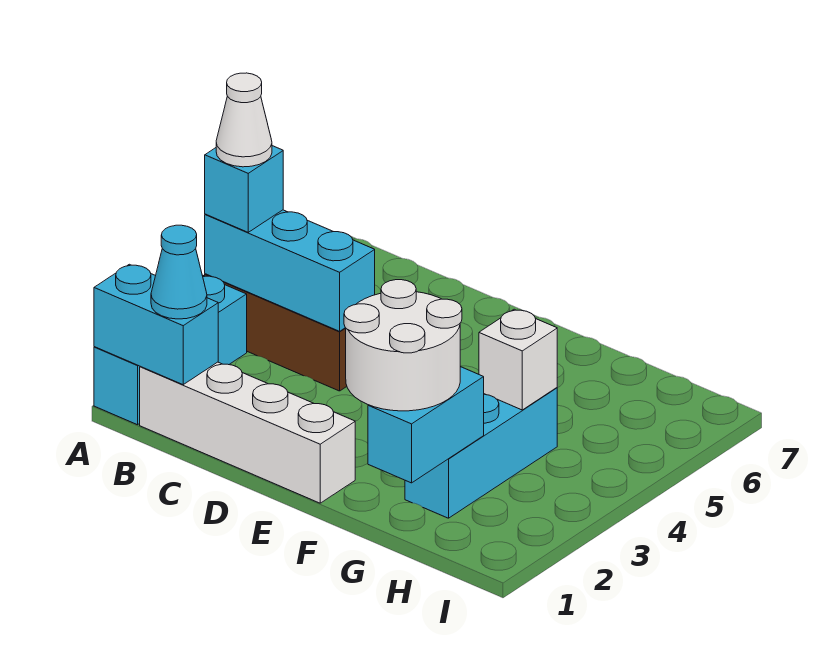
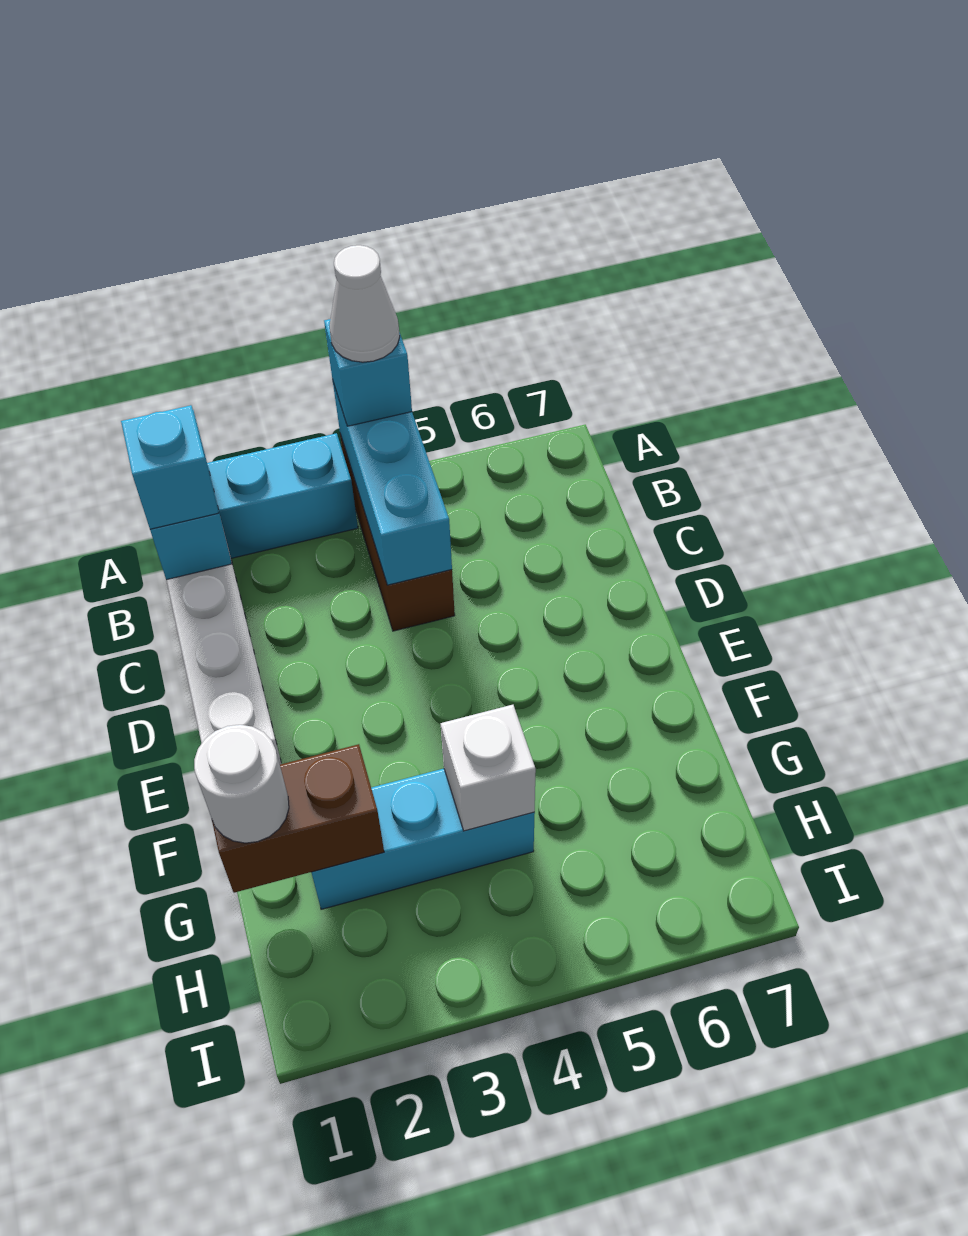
cyan 1x1 cone [151,225,207,319] -> cyan 1x1 brick [121,405,219,529]
white 2x2 round brick [344,280,462,411] -> white 1x1 round brick [194,725,289,843]
cyan 1x2 brick [368,367,484,483] -> brown 1x2 brick [212,744,384,893]

